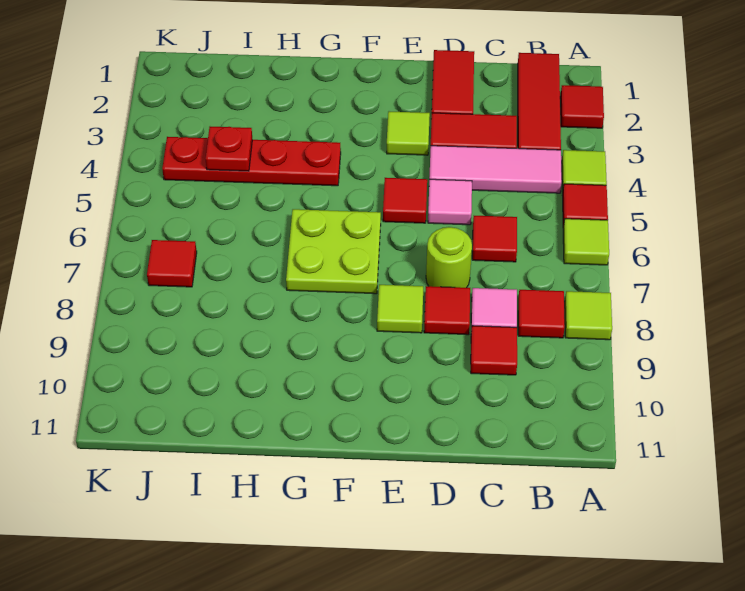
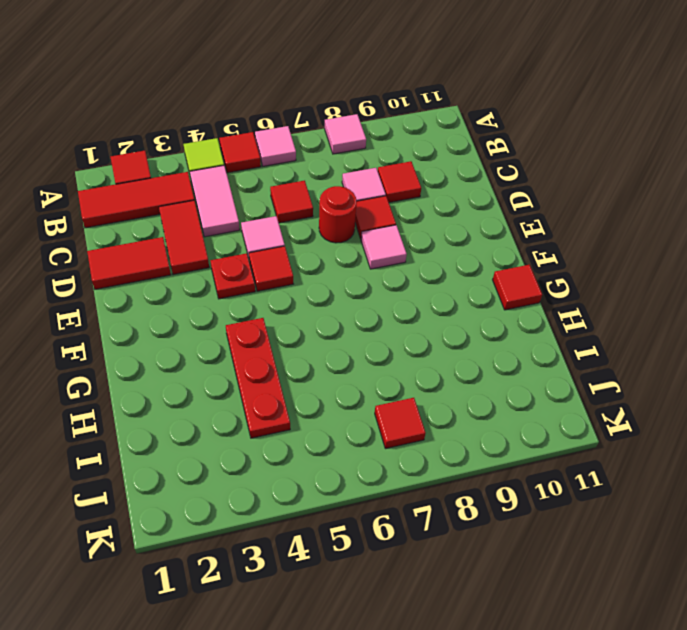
lime 1x1 tile [563,219,609,265] -> pink 1x1 tile [255,126,296,166]
lime 1x1 tile [565,291,612,340] -> pink 1x1 tile [325,114,366,154]
pink 1x3 tile [429,146,562,193] -> pink 1x2 tile [190,165,240,237]
red 1x1 tile [518,290,565,338] -> red 1x1 tile moved to [493,265,542,310]
lime 1x1 round brick [426,227,472,288] -> red 1x1 round brick [319,186,357,243]
lime 1x1 tile [387,111,430,155] -> none
lime 1x1 tile [377,285,423,333] -> pink 1x1 tile [361,225,407,269]
lime 2x2 plate [286,209,381,294] -> none
red 1x4 plate [162,137,341,186] -> red 1x3 plate [226,318,290,438]
red 1x1 plate [205,127,252,171] -> red 1x1 plate moved to [210,253,255,299]

